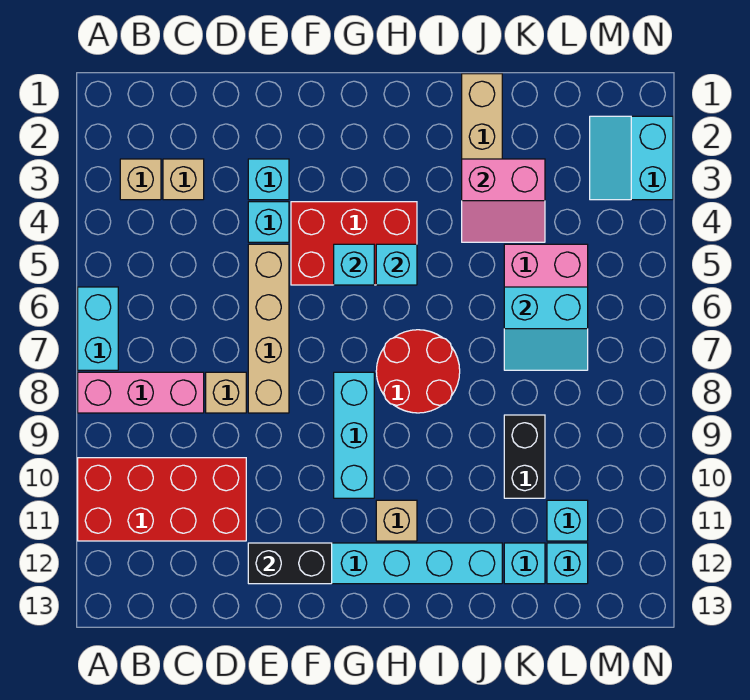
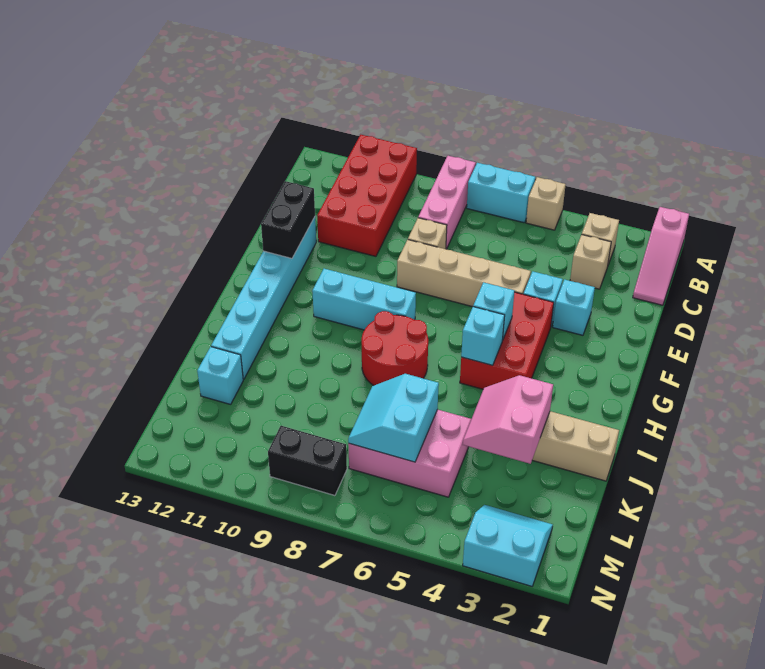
none -> pink 1x3 slope [633,207,689,305]
tan 1x1 brick [376,500,417,541] -> tan 1x1 brick moved to [526,177,566,230]
black 1x2 brick [504,415,545,498] -> black 1x2 brick moved to [268,426,347,496]
cyan 1x1 brick [547,500,588,541] -> none
cyan 1x1 brick [547,543,588,584] -> none

